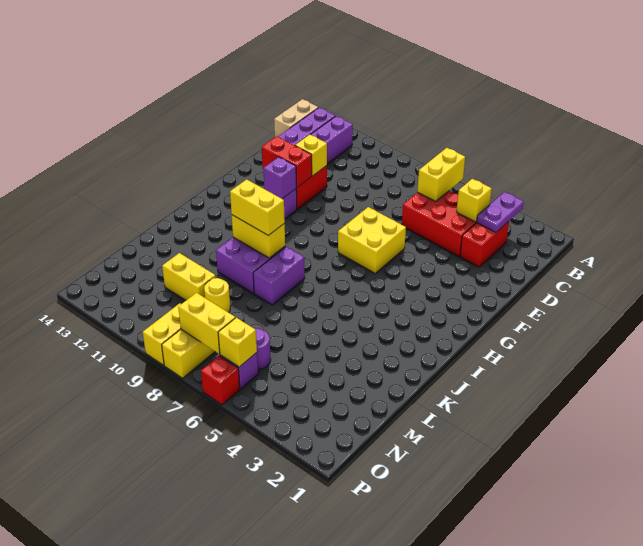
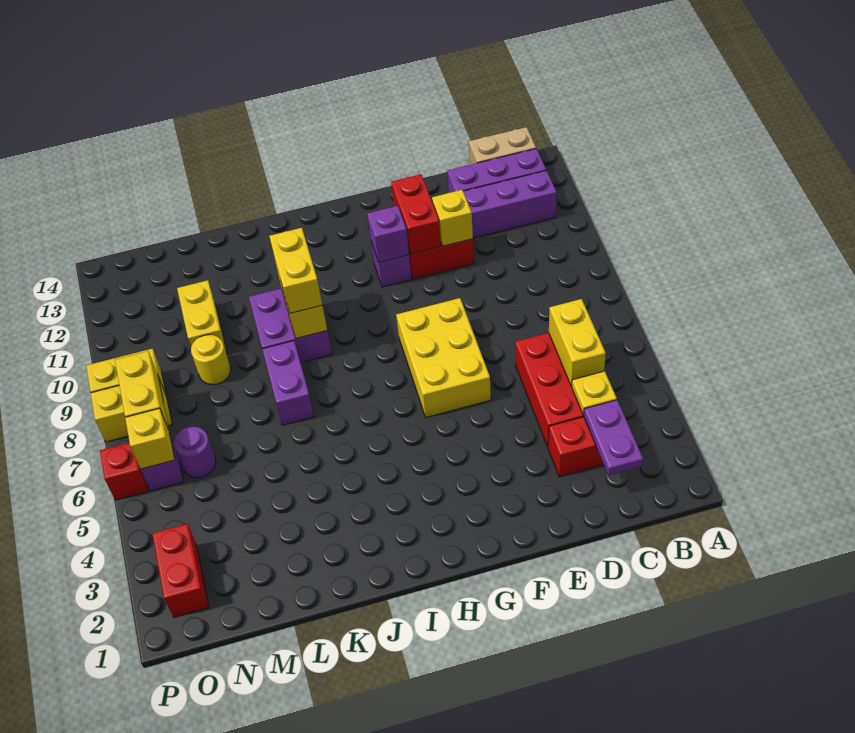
purple 1x2 plate [476,192,524,232] -> purple 1x2 plate turned to [584,400,643,475]
yellow 1x2 brick [417,148,465,202] -> yellow 1x2 brick turned to [549,299,606,386]
yellow 1x1 brick [457,179,492,222] -> yellow 1x1 plate [572,371,617,415]
yellow 2x2 brick [338,207,406,273] -> yellow 2x3 brick [396,298,491,417]
purple 1x2 brick [253,247,305,305] -> purple 1x2 brick turned to [262,341,314,425]
none -> red 1x2 brick [152,524,209,617]

